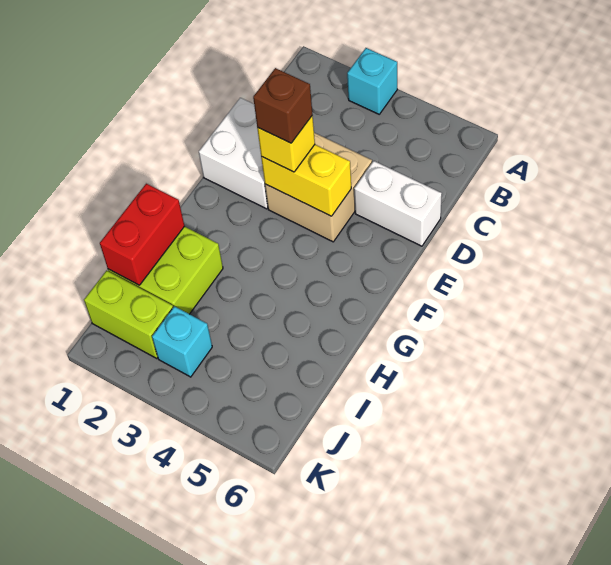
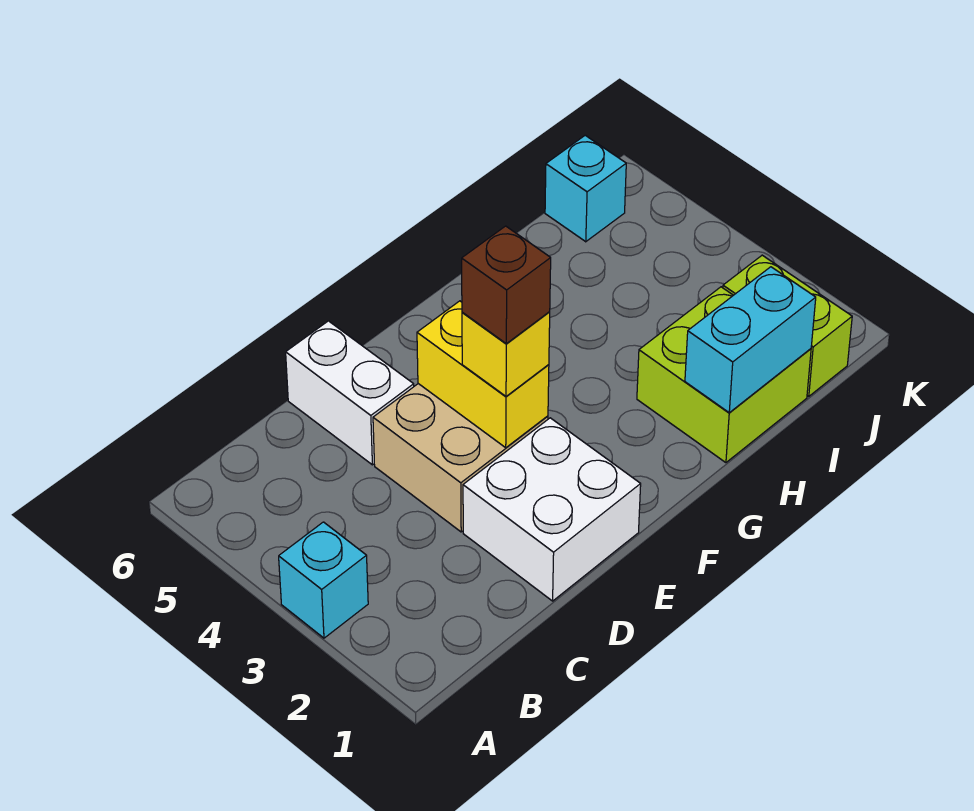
red 1x2 brick [100,184,184,285] -> cyan 1x2 brick [685,267,816,413]
cyan 1x1 brick [152,306,212,377] -> cyan 1x1 brick moved to [545,135,626,242]

